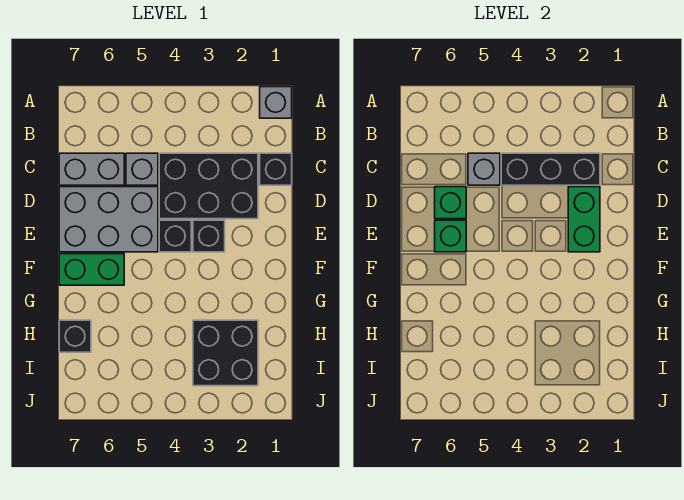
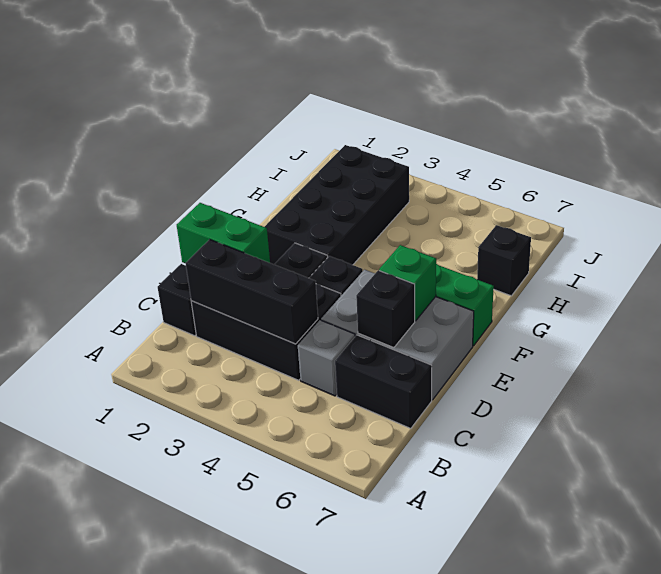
grey 1x1 brick [260,87,292,118] -> none
grey 1x1 brick [468,153,500,185] -> none
grey 1x2 brick [59,153,124,185] -> black 1x2 brick [335,335,432,428]
green 1x2 brick [568,187,600,252] -> green 1x2 brick turned to [177,203,270,263]
green 1x1 brick [435,187,466,219] -> black 1x1 brick [356,270,415,348]
black 2x2 brick [193,320,258,386] -> black 2x4 brick [265,145,409,265]

